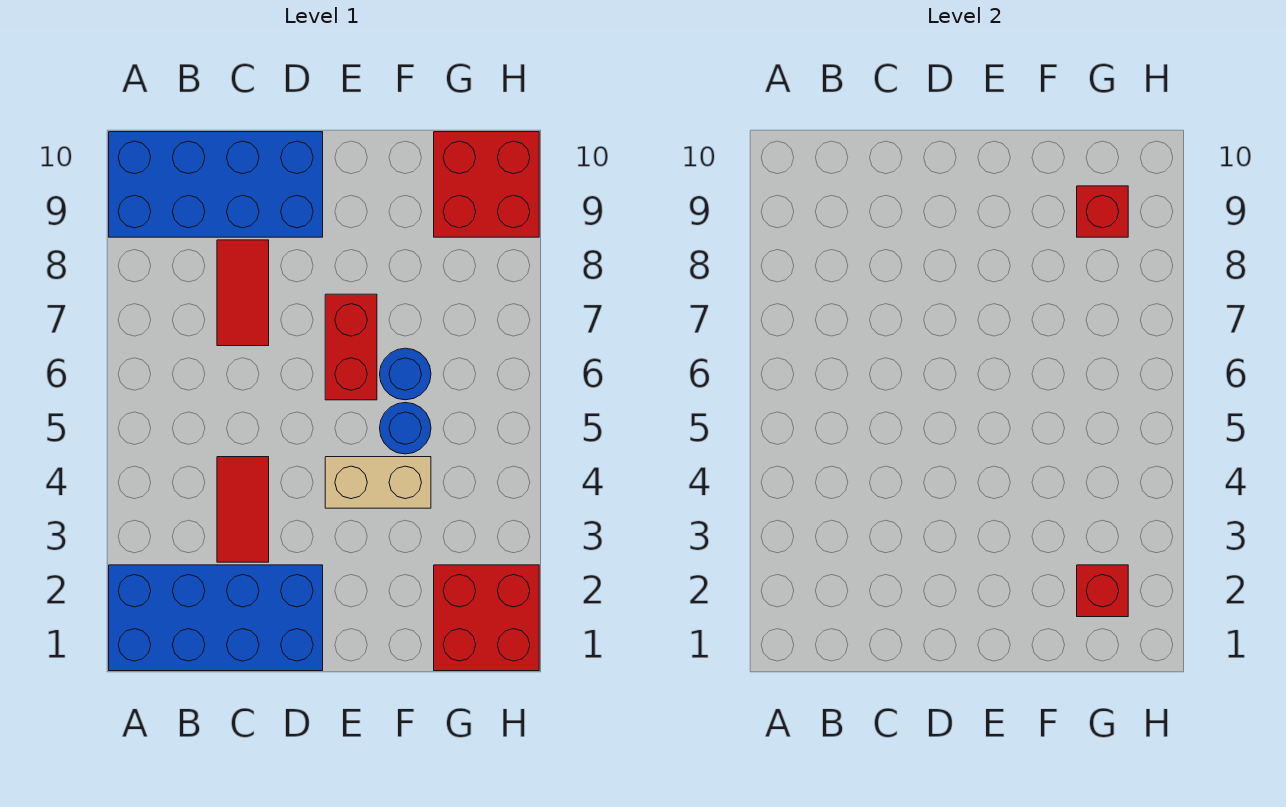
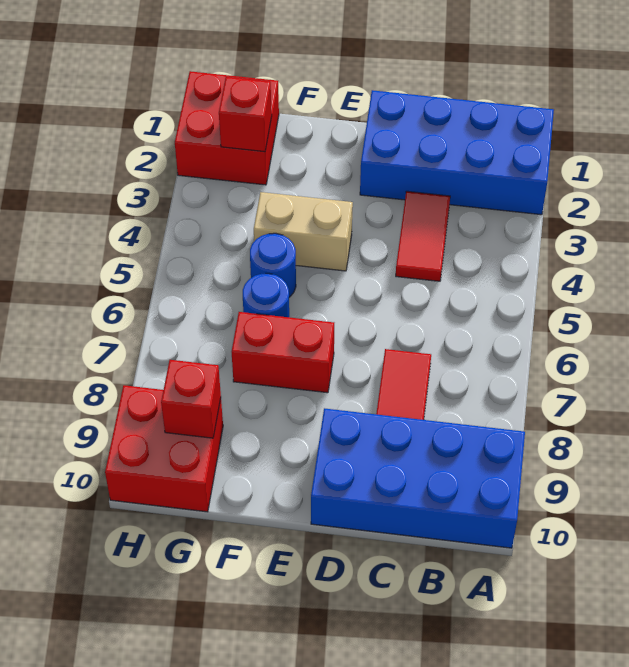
red 1x2 brick [325,294,377,400] -> red 1x2 brick turned to [232,312,334,393]

